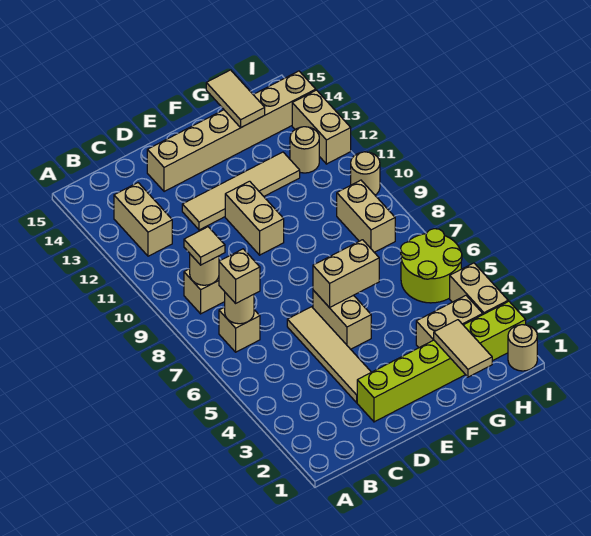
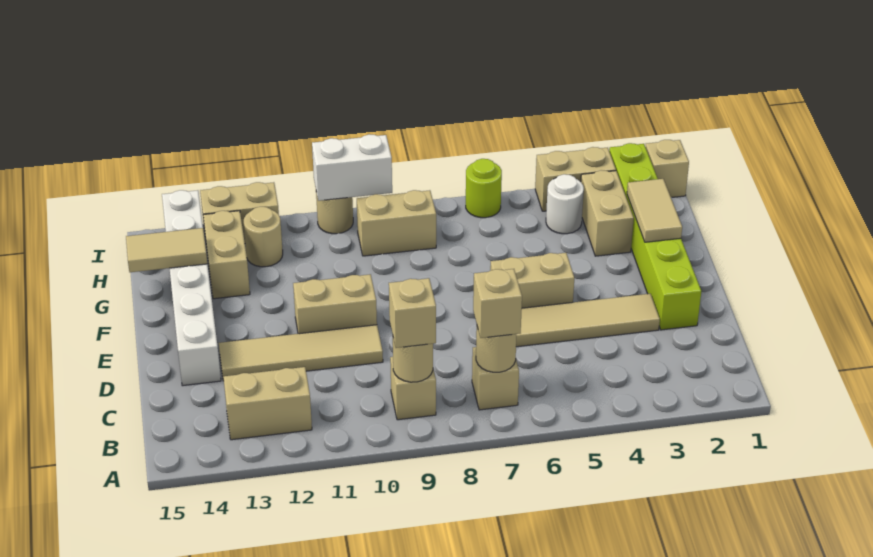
tan 1x1 tile [184,227,225,265] -> tan 1x1 brick [389,278,436,348]
tan 1x4 tile [182,152,300,230] -> tan 1x4 tile turned to [219,325,383,381]
tan 1x6 brick [147,71,316,192] -> white 1x6 brick [162,190,221,386]
tan 1x2 brick [313,240,379,308] -> tan 1x2 brick moved to [203,211,250,299]
tan 1x2 tile [434,320,492,377] -> tan 1x2 tile turned to [627,179,682,242]
none -> white 1x1 round brick [546,174,584,234]
lime 2x2 round brick [401,229,462,303] -> lime 1x1 round brick [466,159,502,218]
tan 1x1 round brick [508,325,537,371] -> tan 1x1 brick [646,140,689,197]
none -> white 1x2 brick [312,134,392,201]

